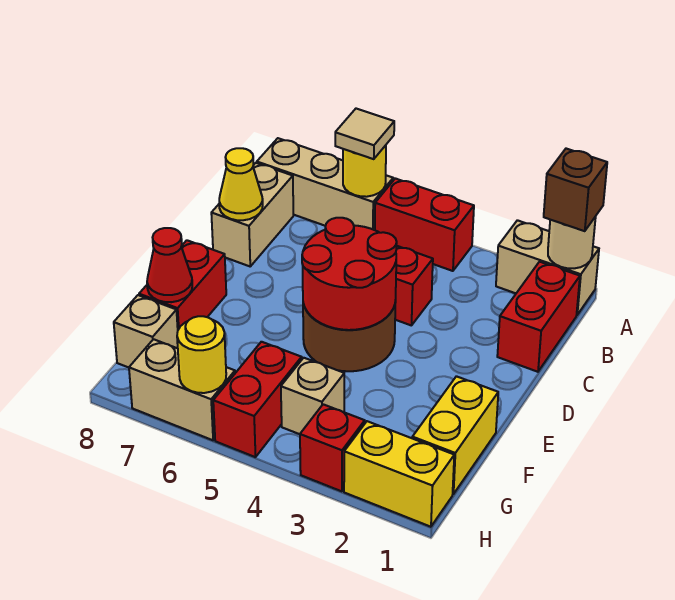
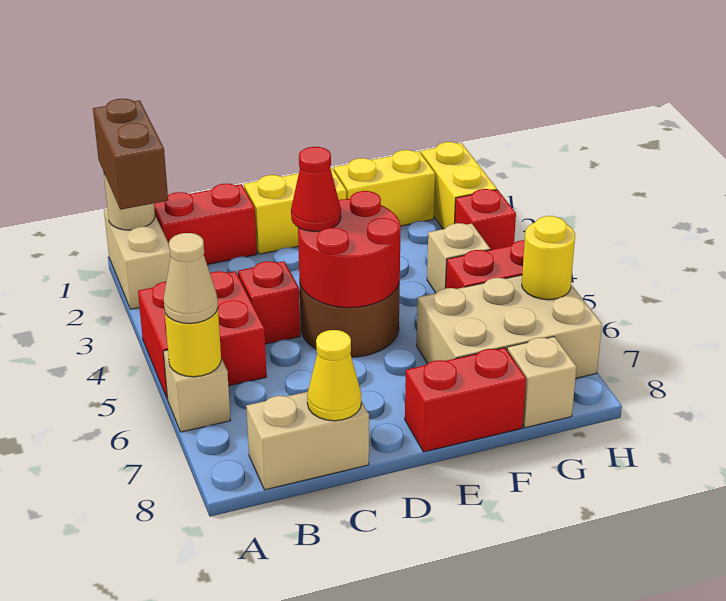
brown 1x1 brick [544,149,607,231] -> brown 1x2 brick [93,99,168,210]
red 1x2 brick [375,178,474,271] -> red 2x2 brick [138,271,267,399]
tan 1x3 brick [257,138,393,230] -> tan 1x1 brick [163,350,231,432]
tan 1x1 tile [335,109,394,159] -> tan 1x1 cone [164,233,218,324]
none -> yellow 1x2 brick [244,167,346,254]
red 1x1 cone [147,228,192,302] -> red 1x1 cone moved to [291,147,341,231]
tan 1x2 brick [129,339,235,440] -> tan 2x3 brick [417,275,602,378]

